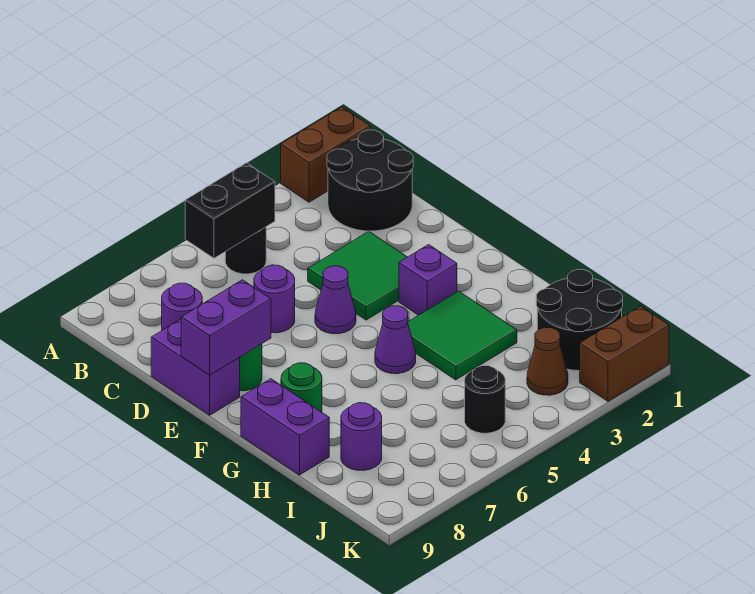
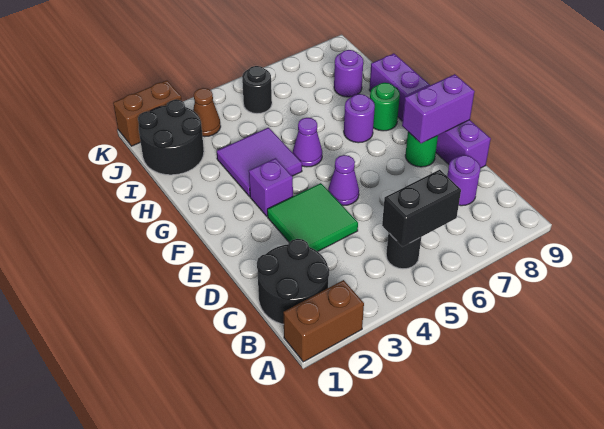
purple 1x1 round brick [254,265,295,333] -> purple 1x1 round brick moved to [344,94,375,143]
green 2x2 tile [408,291,517,380] -> purple 2x2 tile [217,128,302,196]

